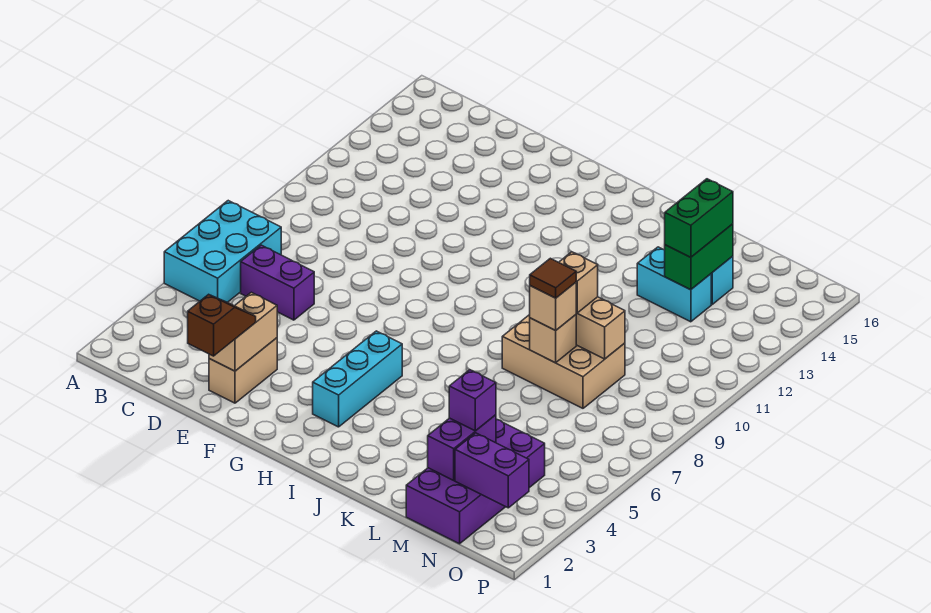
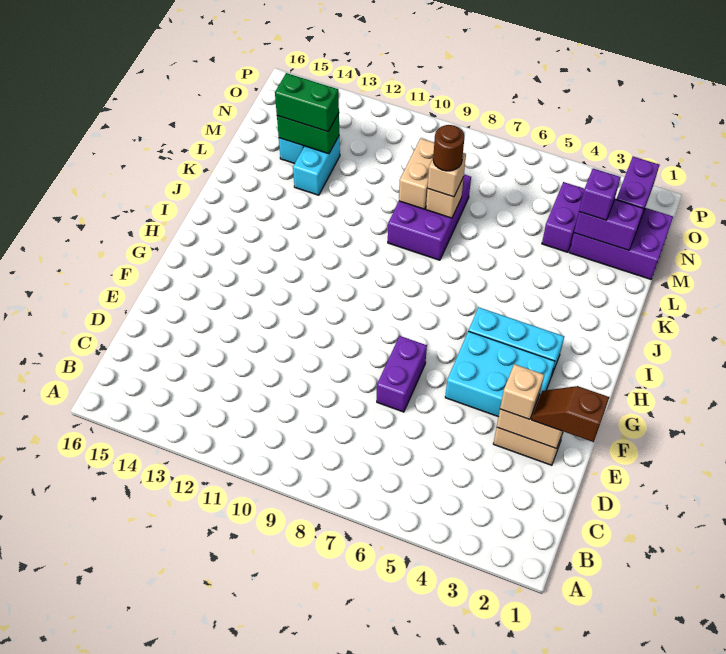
cyan 2x3 brick [164,201,281,302] -> cyan 2x3 brick moved to [445,331,555,417]
purple 1x2 brick [241,245,314,320] -> purple 1x2 brick moved to [377,336,427,412]
tan 2x3 brick [502,315,625,408] -> purple 2x3 brick [388,175,471,260]
brown 1x1 tile [530,258,576,298] -> brown 1x1 round brick [433,125,464,171]
tan 1x1 brick [559,252,598,313] -> tan 1x1 brick moved to [500,364,544,420]

